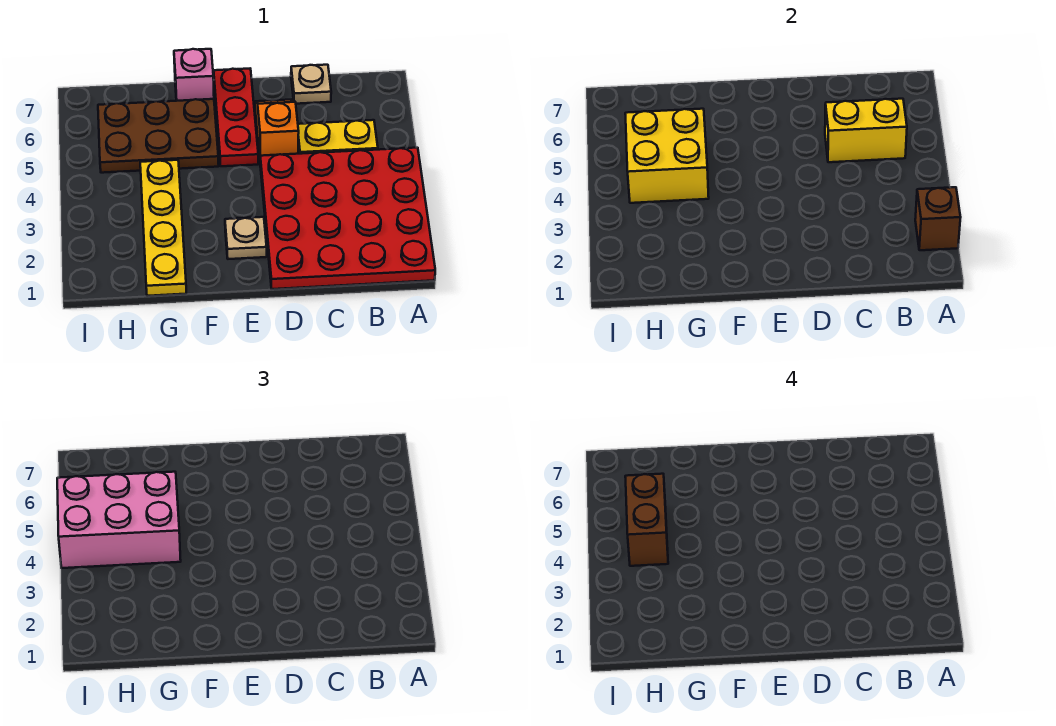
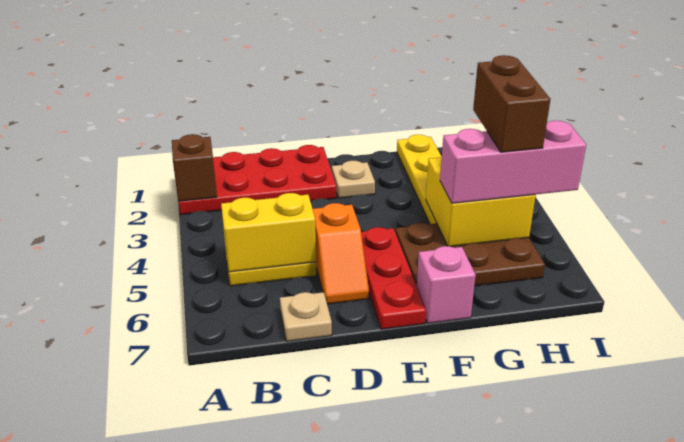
red 4x4 plate [260,148,435,289] -> red 2x4 plate [178,145,336,215]
pink 2x3 brick [57,472,181,568] -> pink 1x3 brick [440,121,586,203]

